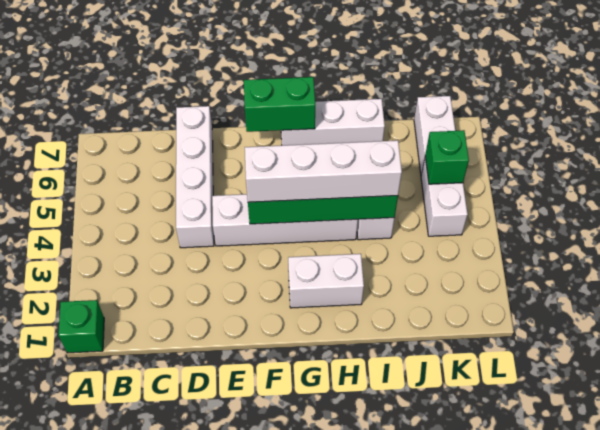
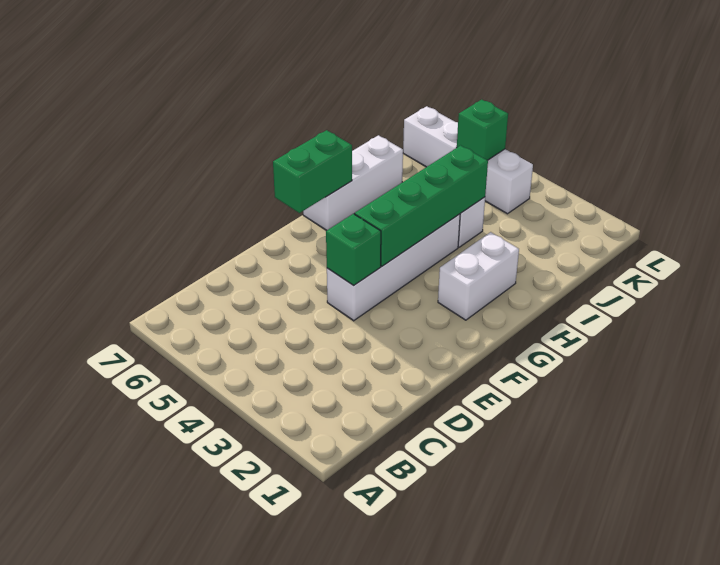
green 1x1 brick [59,300,104,353] -> green 1x1 brick moved to [326,214,381,285]
white 1x4 brick [176,106,214,248] -> none
white 1x4 brick [245,140,402,202] -> none

